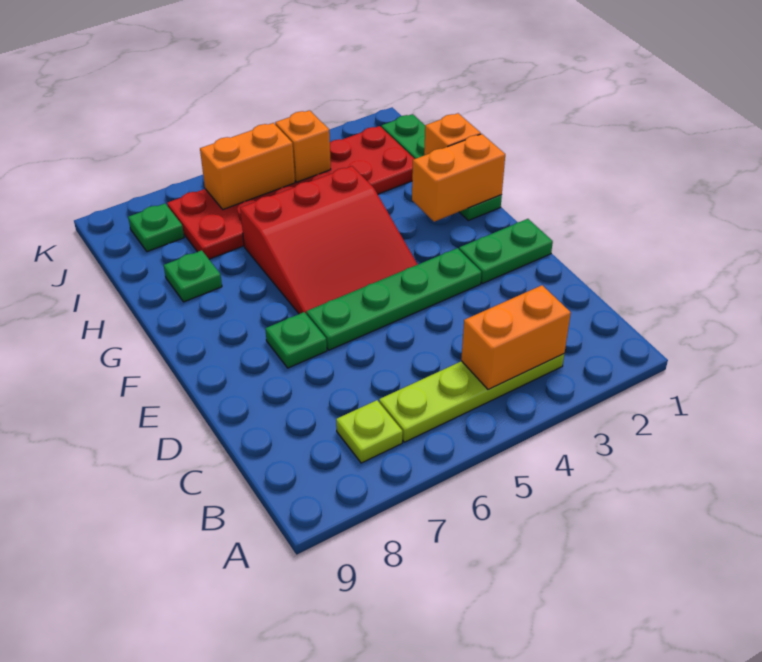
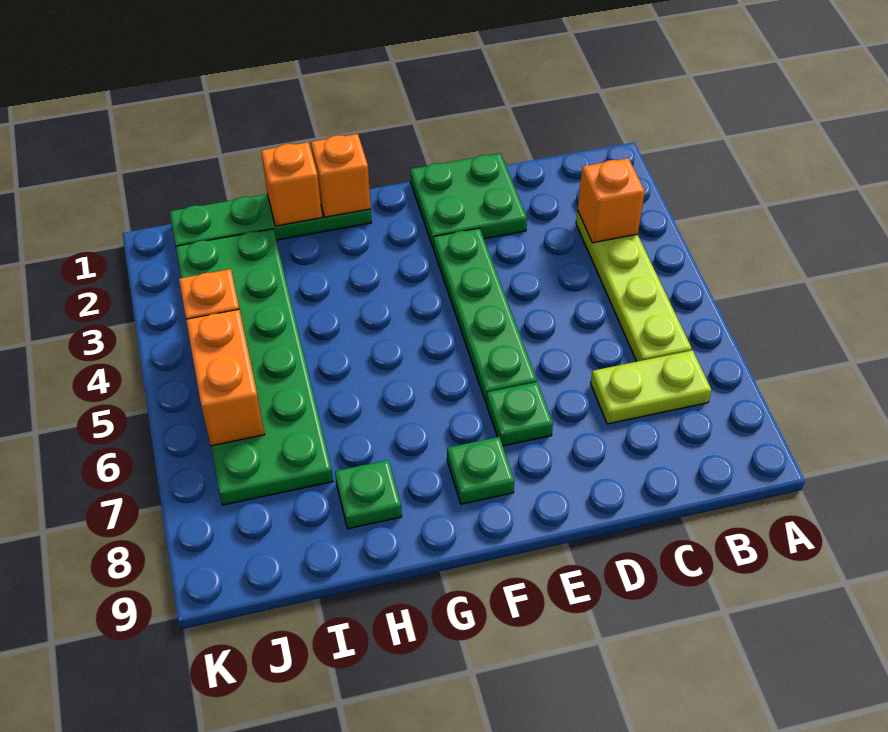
orange 1x2 brick [461,285,571,389] -> orange 1x1 brick [578,158,645,243]
lime 1x1 plate [336,400,403,463] -> lime 1x2 plate [591,350,712,424]
green 1x2 plate [459,219,553,284] -> green 2x2 plate [410,153,527,248]
red 3x3 slope [240,166,418,314] -> none
orange 1x2 brick [412,134,505,222] -> orange 1x1 brick [311,134,371,217]
red 2x6 plate [167,126,414,259] -> green 2x6 plate [176,229,333,505]
green 1x1 plate [128,204,184,252] -> green 1x1 plate moved to [447,437,514,504]

